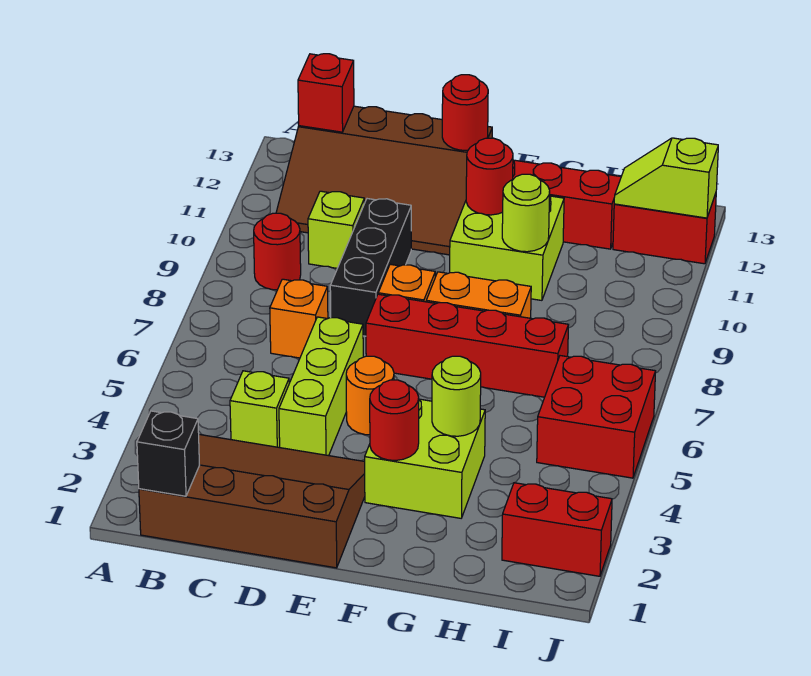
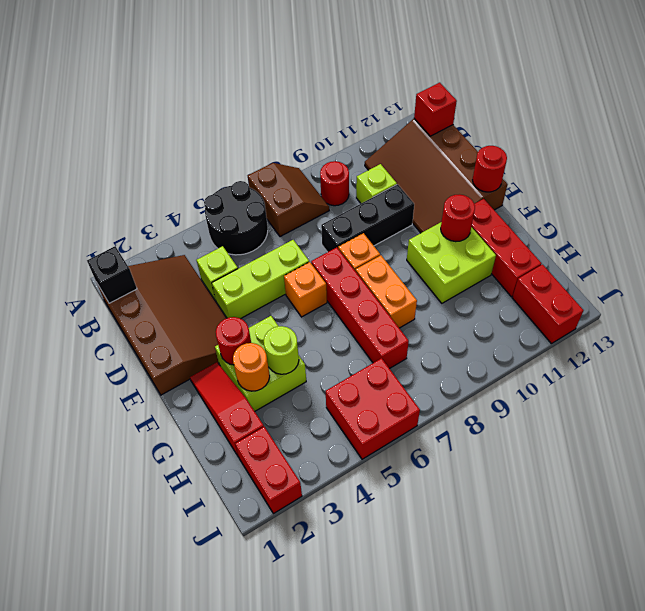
none -> black 2x2 round brick [204,181,268,255]
none -> brown 2x2 slope [248,163,329,237]
orange 1x1 brick [270,279,328,358] -> orange 1x1 brick moved to [284,262,327,317]
orange 1x1 round brick [346,356,394,435] -> orange 1x1 round brick moved to [233,343,270,391]
none -> red 1x3 slope [190,362,264,457]
lime 1x1 round brick [502,174,550,252] -> none
lime 1x2 slope [614,138,718,218] -> none

